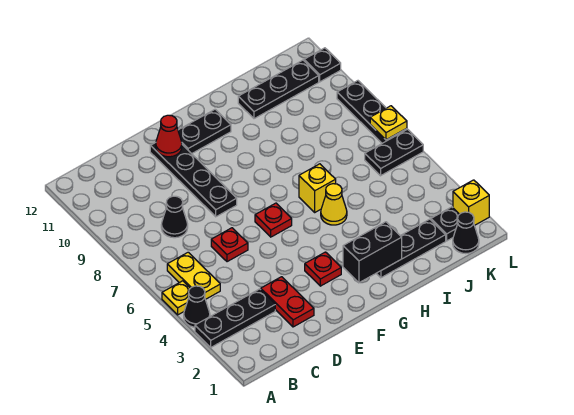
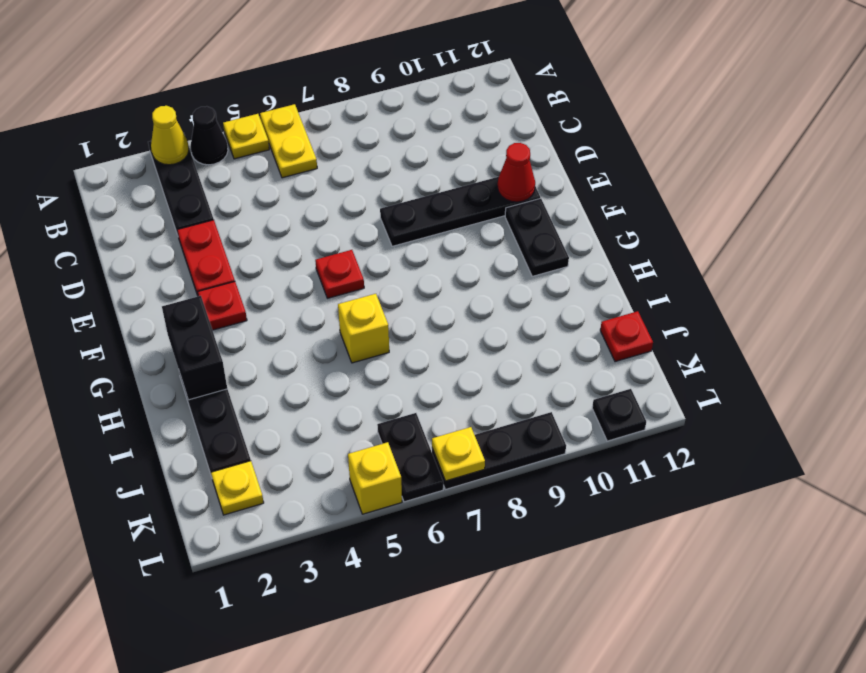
yellow 1x2 plate [167,252,220,299] -> yellow 1x2 plate turned to [260,104,317,178]
black 1x1 cone [161,196,188,238] -> none
red 1x2 plate [261,277,314,327] -> red 1x2 plate turned to [177,220,235,296]
red 1x1 plate [211,228,248,262] -> red 1x1 plate moved to [600,311,653,362]
yellow 1x1 cone [321,184,347,225] -> yellow 1x1 cone moved to [151,106,189,165]
black 1x3 plate [238,60,319,119] -> none
black 1x1 cone [453,212,479,254] -> none
black 1x1 plate [431,207,459,241] -> yellow 1x1 plate [211,461,264,515]
yellow 1x1 brick [453,180,489,225] -> yellow 1x1 brick moved to [348,442,402,514]

